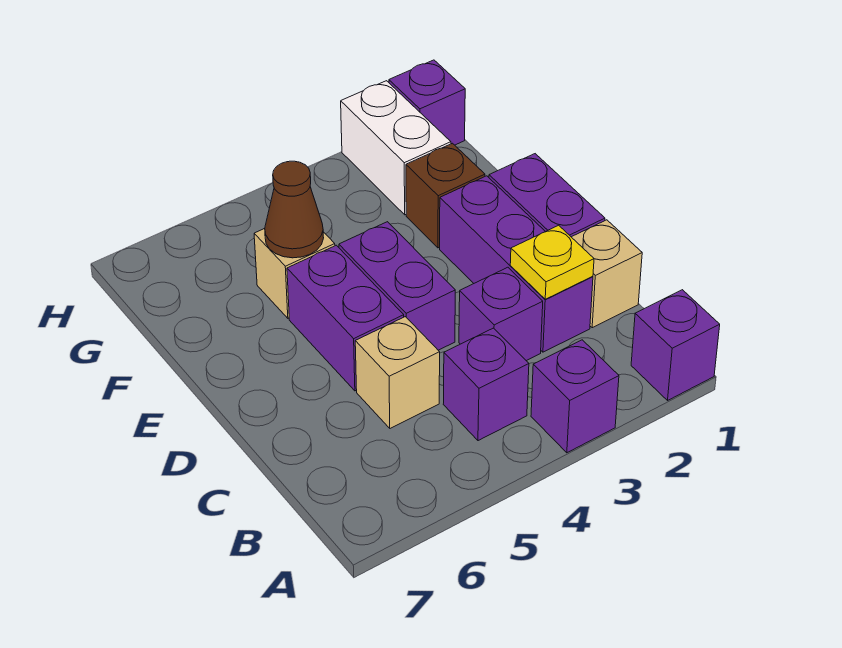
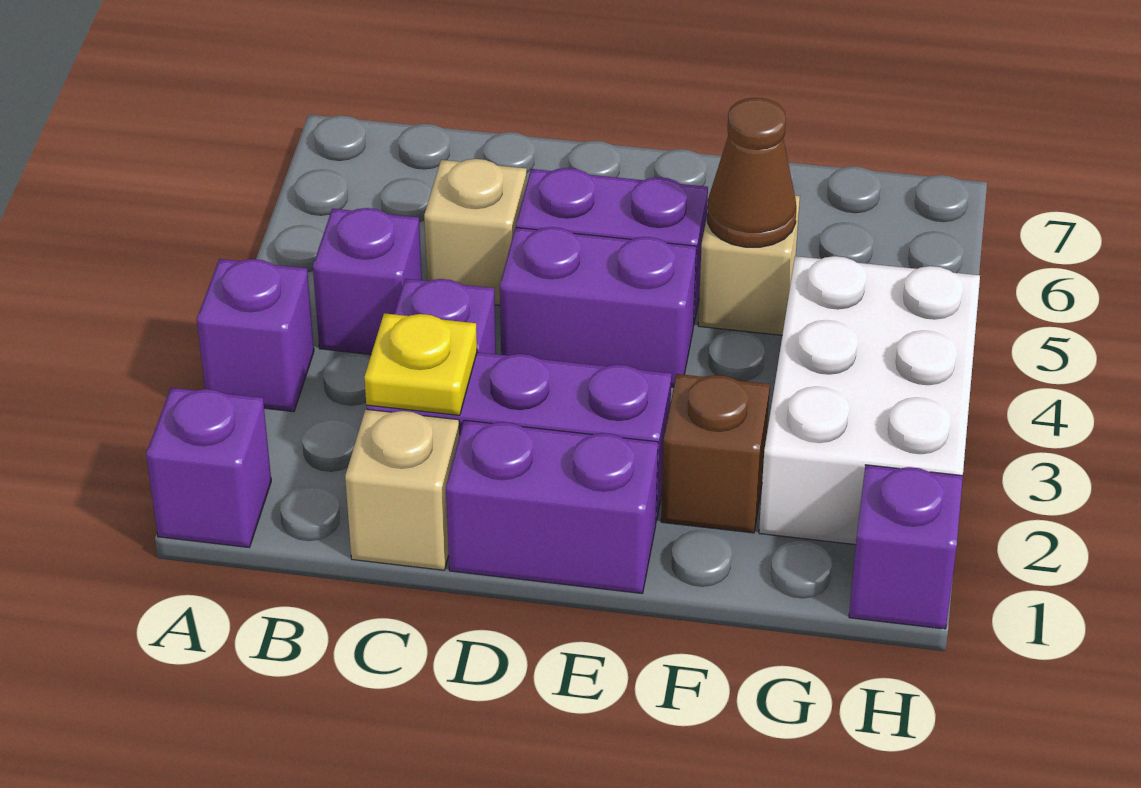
white 1x2 brick [341,81,451,215] -> white 2x3 brick [759,256,980,545]

